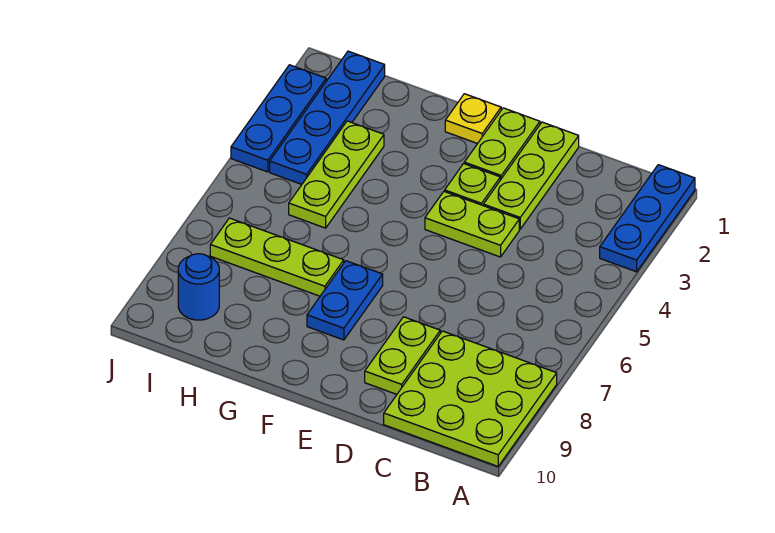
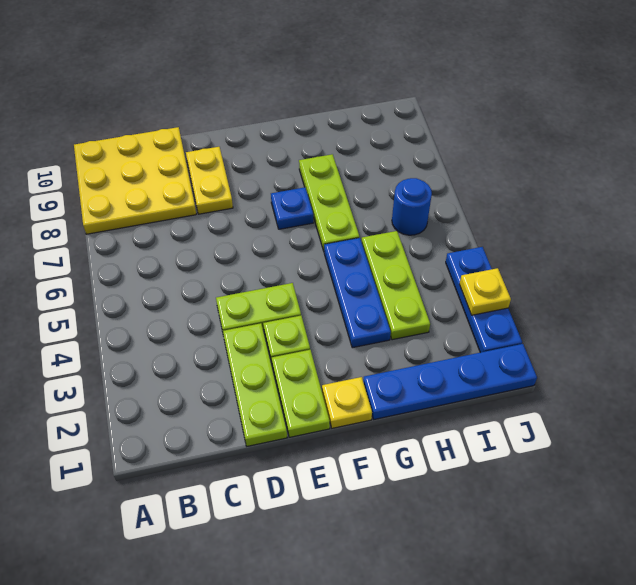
blue 1x3 plate [600,165,695,272] -> blue 1x3 plate moved to [324,238,391,348]
lime 3x3 plate [384,331,557,466] -> yellow 3x3 plate [74,127,196,234]
lime 1x2 plate [365,317,440,394] -> yellow 1x2 plate [186,147,233,214]
blue 1x2 plate [307,261,383,340] -> blue 1x1 plate [271,187,313,229]
lime 1x3 plate [210,218,344,296] -> lime 1x3 plate turned to [299,154,359,251]
blue 1x4 plate [270,51,385,184] -> blue 1x4 plate turned to [363,344,537,419]
blue 1x1 round brick [178,254,219,320] -> blue 1x1 round brick moved to [392,178,432,235]
none -> yellow 1x1 plate [459,268,511,315]

